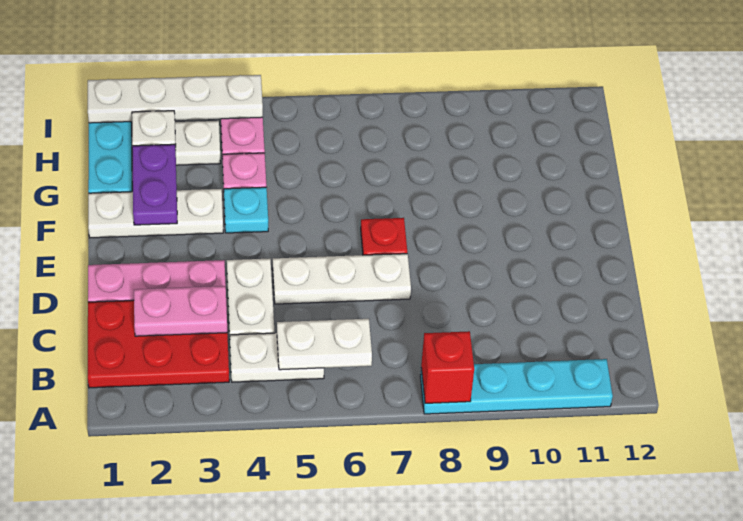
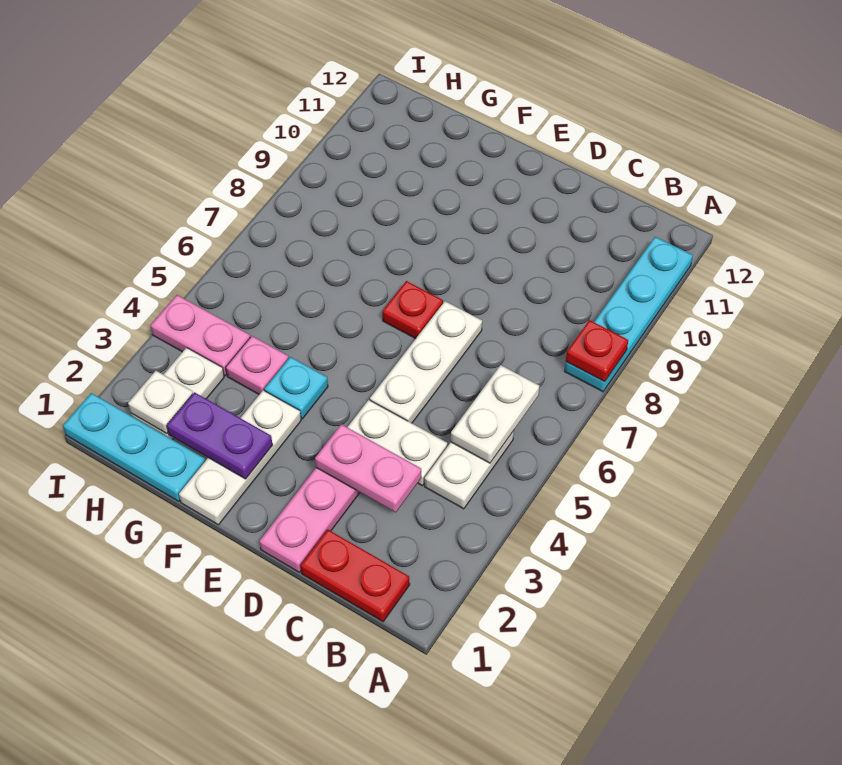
red 1x1 brick [421,331,474,403] -> red 1x1 plate [566,320,628,382]
red 2x3 plate [88,300,229,388] -> red 1x2 plate [301,529,410,622]
pink 1x2 plate [134,286,227,336] -> pink 1x2 plate turned to [315,424,421,512]
white 1x4 plate [88,75,263,123] -> none

